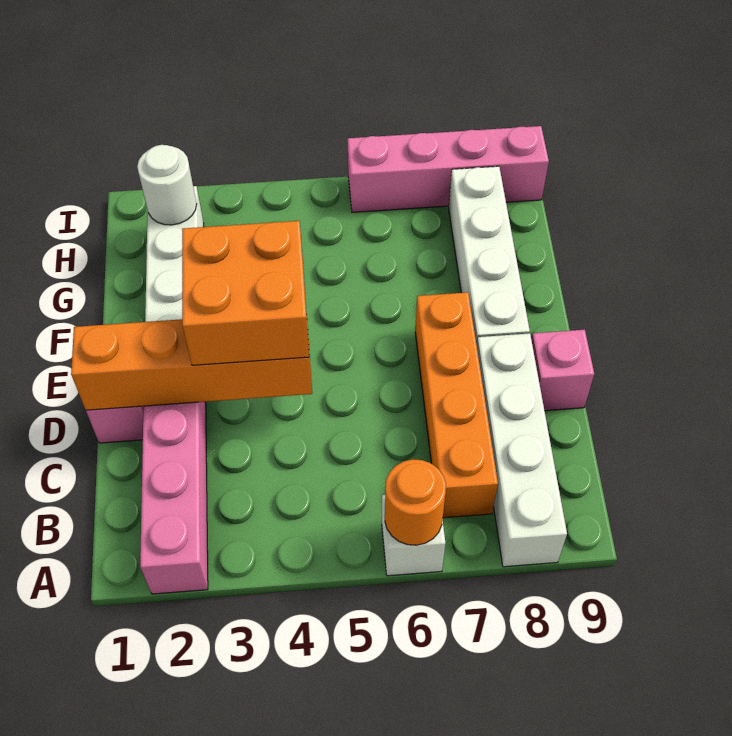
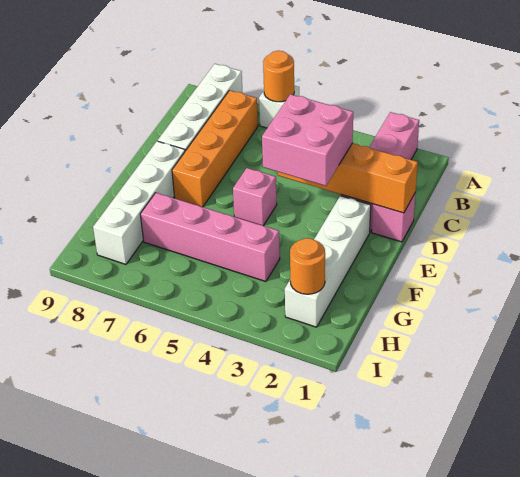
orange 2x2 brick [182,221,309,365] -> pink 2x2 brick [262,94,353,186]
pink 1x1 brick [531,330,594,411] -> pink 1x1 brick moved to [233,168,277,226]
white 1x1 round brick [137,145,197,225] -> orange 1x1 round brick [290,238,325,294]
pink 1x4 brick [348,126,549,212] -> pink 1x4 brick moved to [140,193,280,282]

